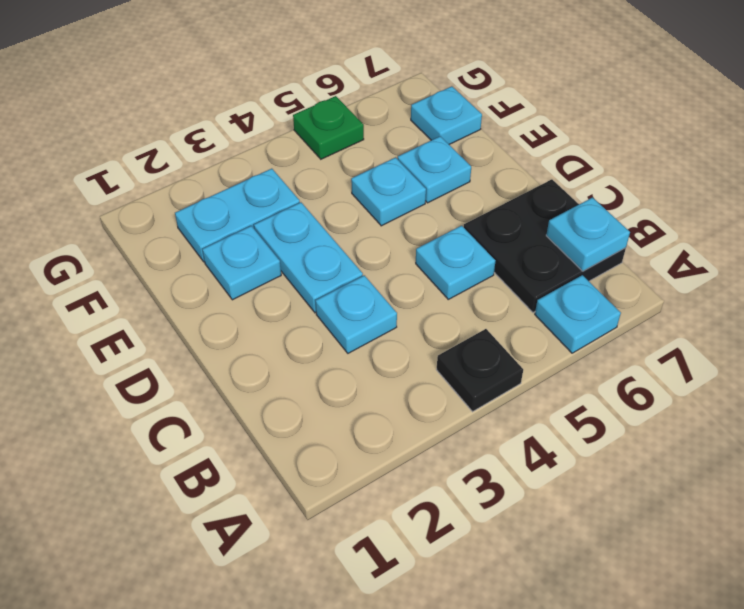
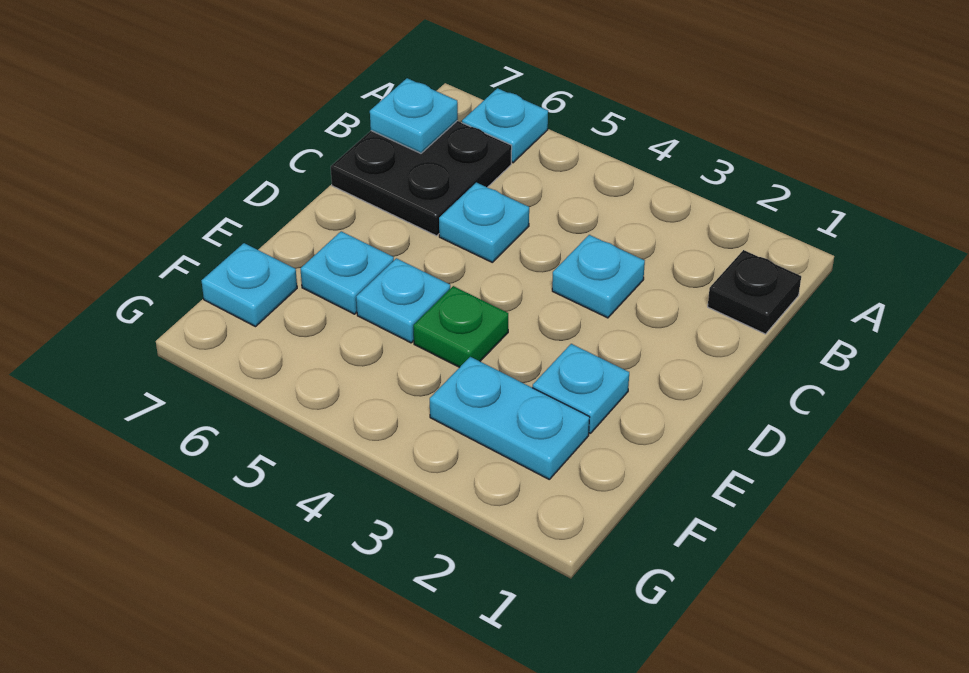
black 1x1 plate [437,329,523,412] -> black 1x1 plate moved to [708,250,801,334]
cyan 1x2 plate [254,202,363,313] -> none
green 1x1 plate [293,96,364,159] -> green 1x1 plate moved to [413,286,508,367]

